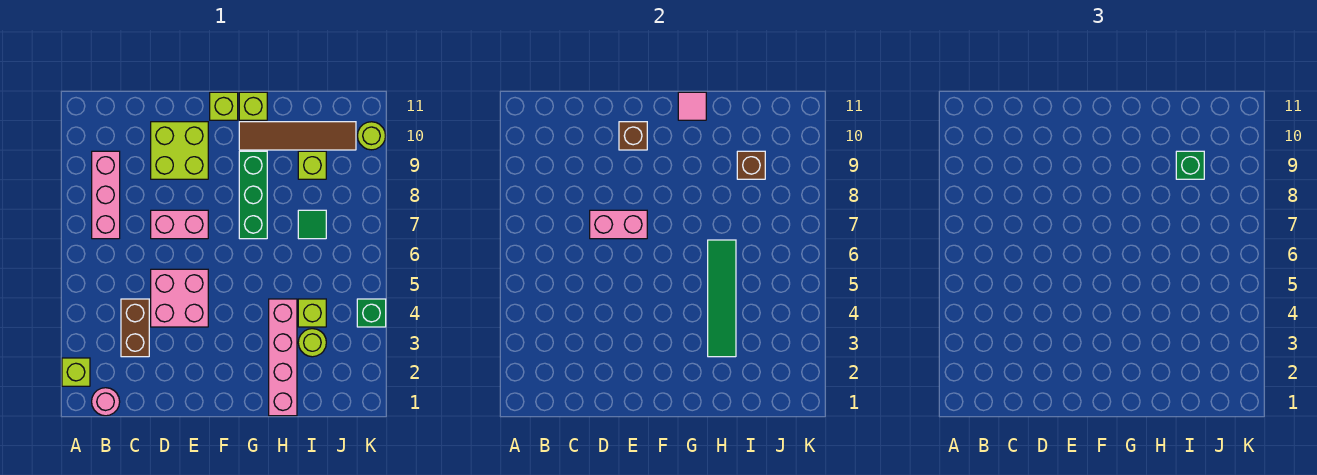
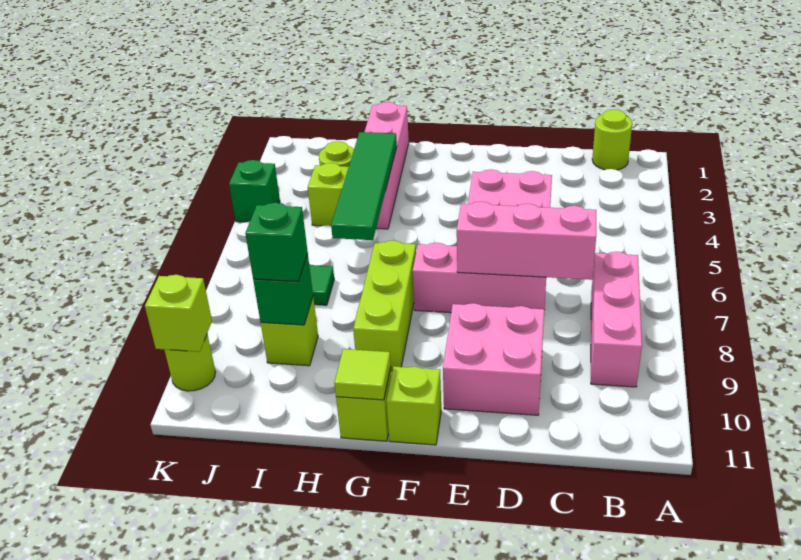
lime 1x1 brick [62,358,90,386] -> lime 1x1 brick moved to [145,275,212,352]
pink 1x1 round brick [92,388,120,416] -> lime 1x1 round brick [592,110,632,170]
brown 1x2 brick [121,299,149,357] -> none
pink 1x2 brick [151,210,208,239] -> pink 1x3 brick [413,243,546,313]
pink 1x2 brick [590,210,647,239] -> pink 1x3 brick [457,202,596,280]
lime 2x2 brick [151,122,208,179] -> pink 2x2 brick [443,303,544,415]
brown 1x1 brick [619,122,647,150] -> none
green 1x3 brick [239,151,267,239] -> lime 1x3 brick [353,240,416,371]
brown 1x4 tile [239,122,356,150] -> none
pink 1x1 tile [678,92,706,120] -> lime 1x1 tile [334,349,391,400]
brown 1x1 brick [737,151,765,179] -> green 1x1 brick [253,254,313,325]

